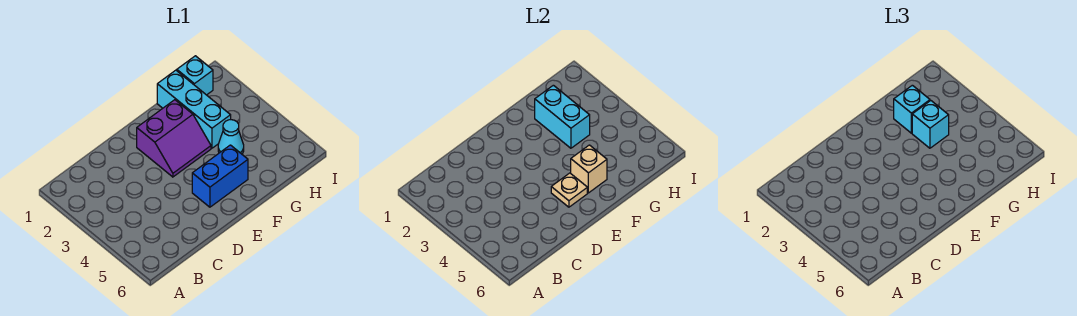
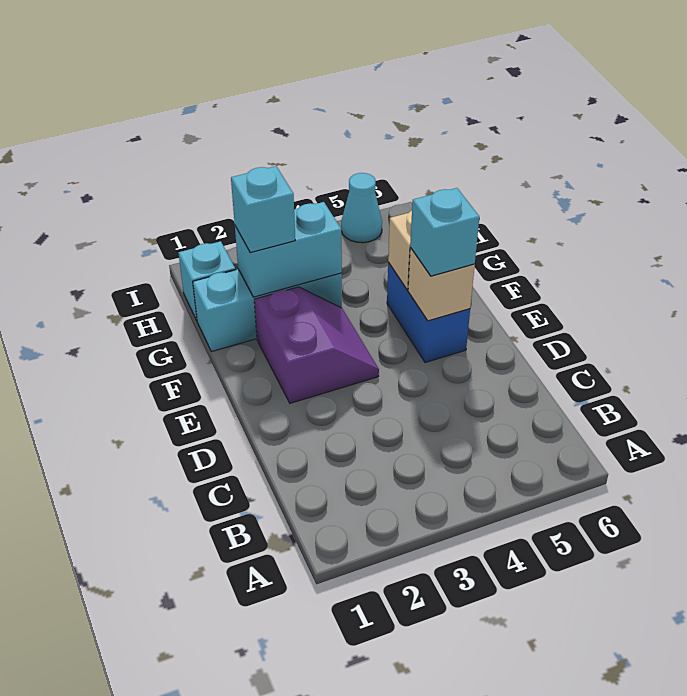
tan 1x1 plate [551,173,587,207] -> tan 1x1 brick [408,248,475,321]
cyan 1x1 brick [912,101,949,148] -> cyan 1x1 brick moved to [410,188,479,276]
cyan 1x1 cone [218,120,244,154] -> cyan 1x1 cone moved to [341,173,382,243]

